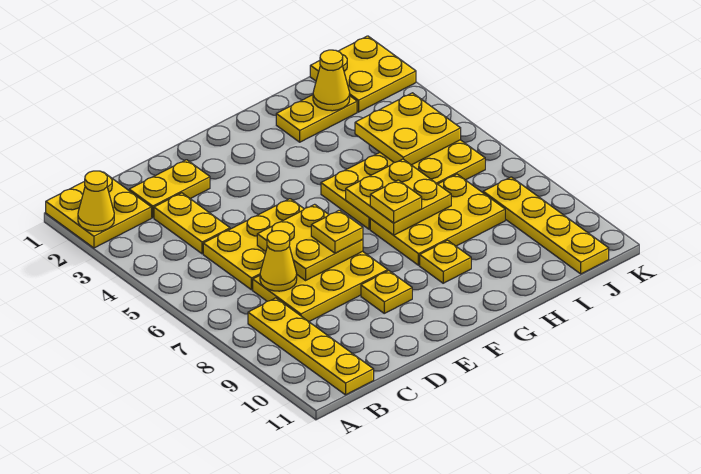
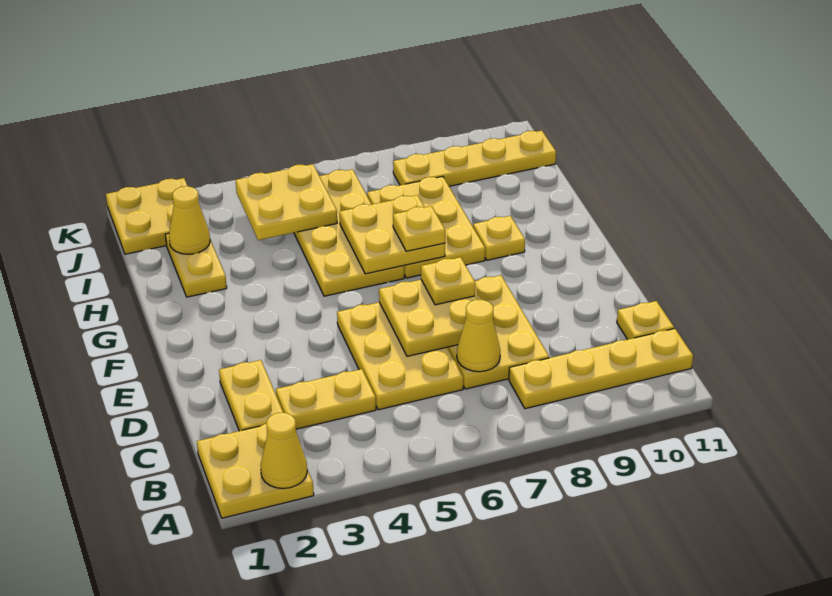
yellow 1x1 plate [361,271,412,313] -> yellow 1x1 plate moved to [617,301,674,339]

